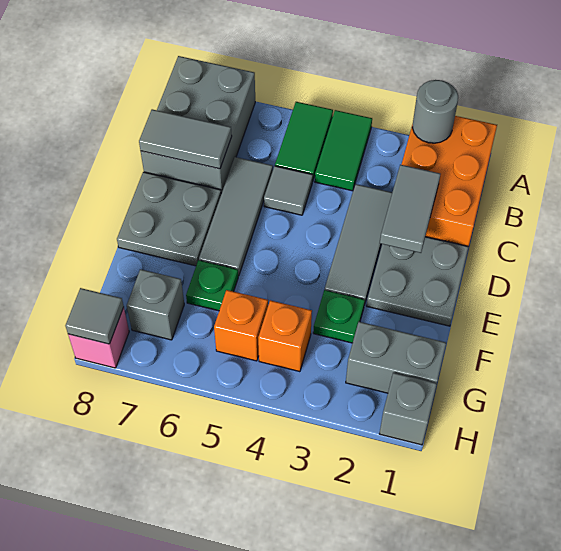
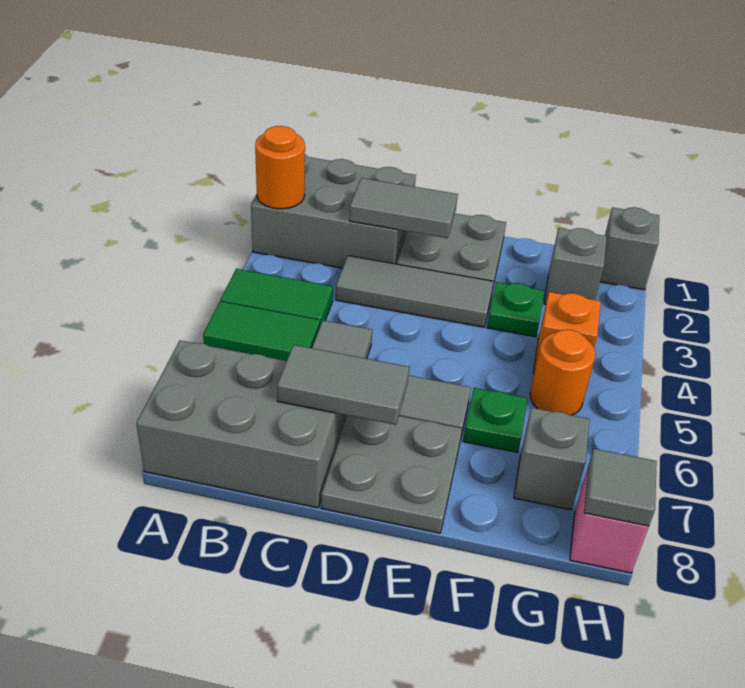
orange 2x3 brick [401,116,497,246] -> grey 2x3 brick [251,155,416,268]
grey 1x1 round brick [412,80,458,143] -> orange 1x1 round brick [255,126,305,209]
grey 1x2 tile [139,109,232,169] -> grey 1x2 tile turned to [277,345,409,425]
grey 1x2 brick [346,322,446,393] -> grey 1x1 brick [544,228,607,304]
orange 1x1 brick [214,290,268,361] -> orange 1x1 round brick [530,330,596,415]

